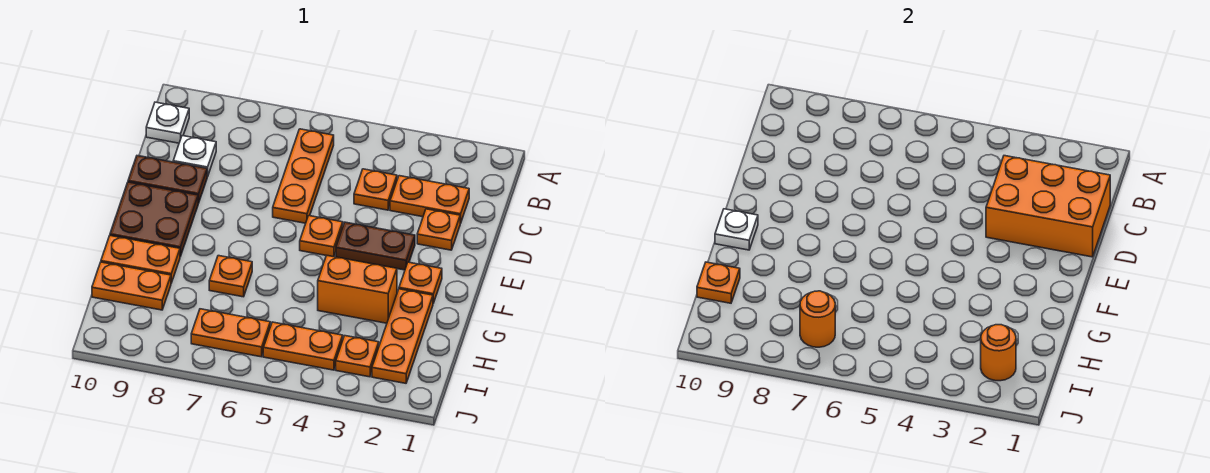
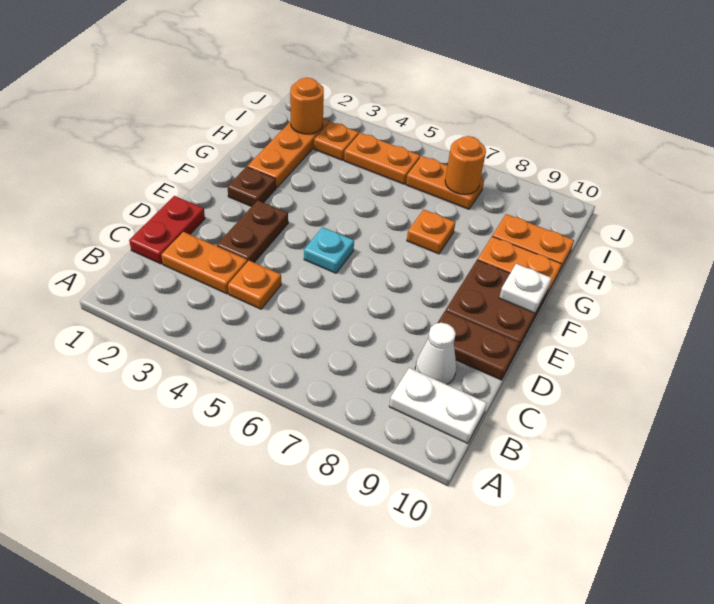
orange 1x3 plate [273,129,334,223] -> none
white 1x1 plate [146,102,189,143] -> white 1x2 plate [389,368,487,443]
none -> red 1x2 plate [129,196,205,264]
orange 2x3 brick [986,156,1110,257] -> none
white 1x1 plate [173,136,216,177] -> white 1x1 cone [415,323,457,385]
orange 1x1 plate [417,209,460,250] -> none
brown 1x2 plate [336,222,415,270] -> brown 1x2 plate turned to [217,200,288,262]
orange 1x1 plate [300,216,343,257] -> cyan 1x1 plate [304,227,354,273]
orange 1x1 plate [399,262,442,303] -> brown 1x1 plate [227,167,276,207]
orange 1x2 brick [318,255,397,323] -> none
orange 1x1 plate [697,262,740,303] -> none

